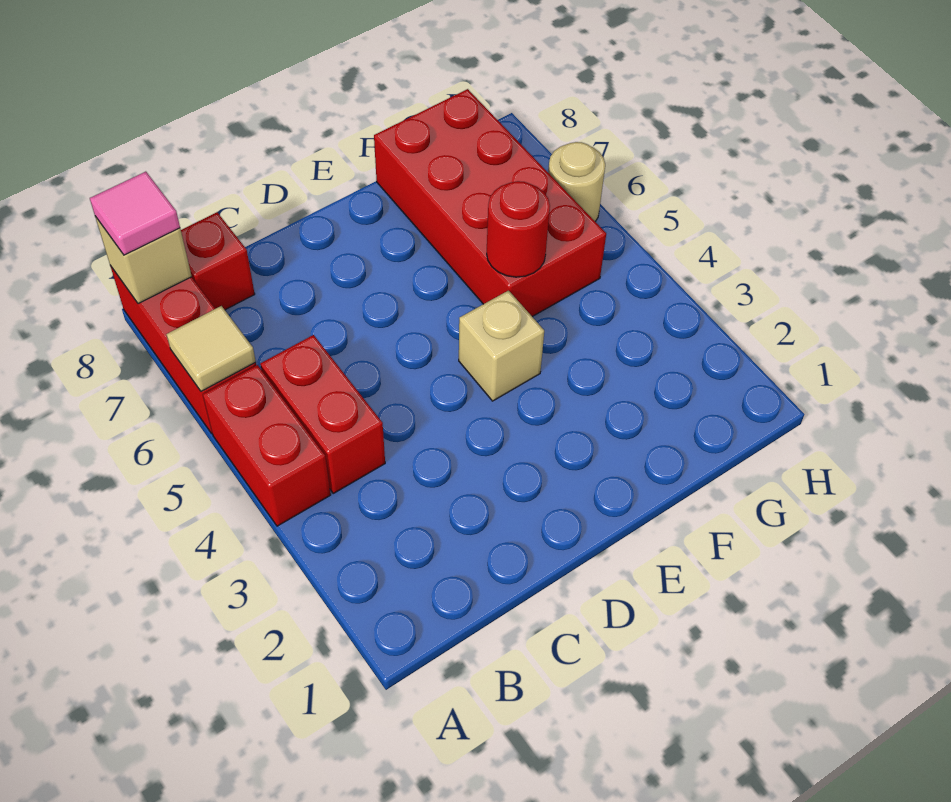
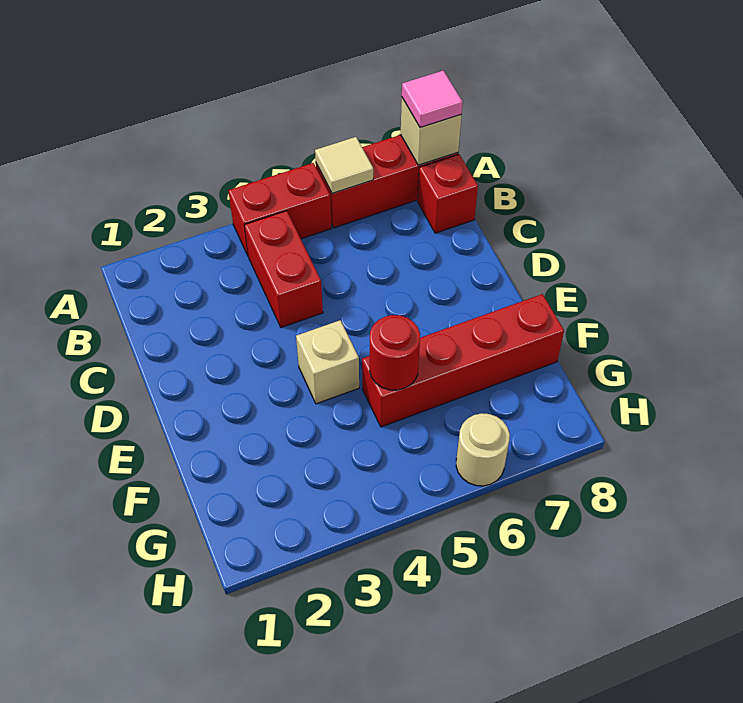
red 1x2 brick [260,335,385,493] -> red 1x2 brick turned to [244,211,323,327]
red 2x4 brick [374,89,606,317] -> red 1x4 brick [362,294,564,427]

